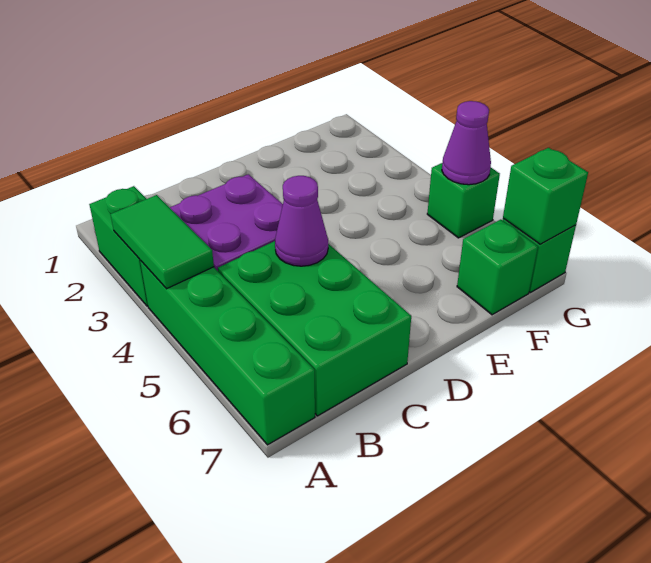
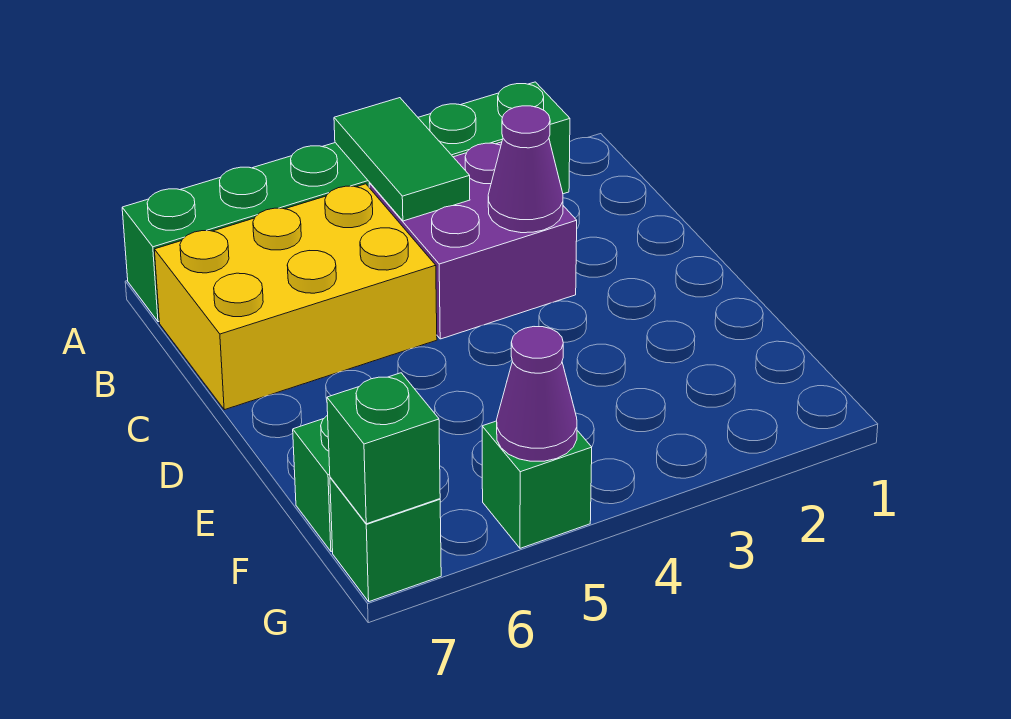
green 1x2 tile [111,195,214,289] -> green 1x2 tile turned to [334,98,470,221]
green 2x3 brick [218,241,411,416] -> yellow 2x3 brick [154,184,437,410]
purple 1x1 cone [275,176,328,266] -> purple 1x1 cone moved to [488,106,563,233]

